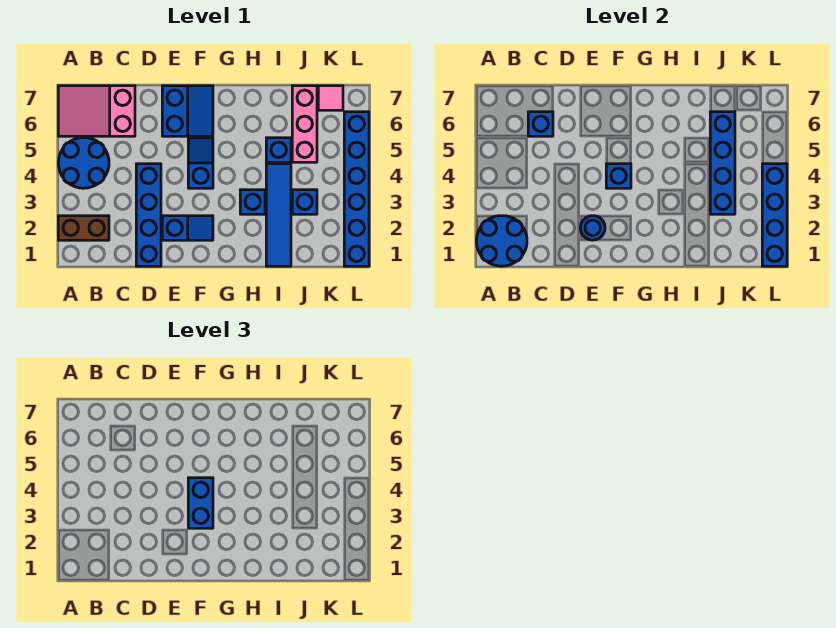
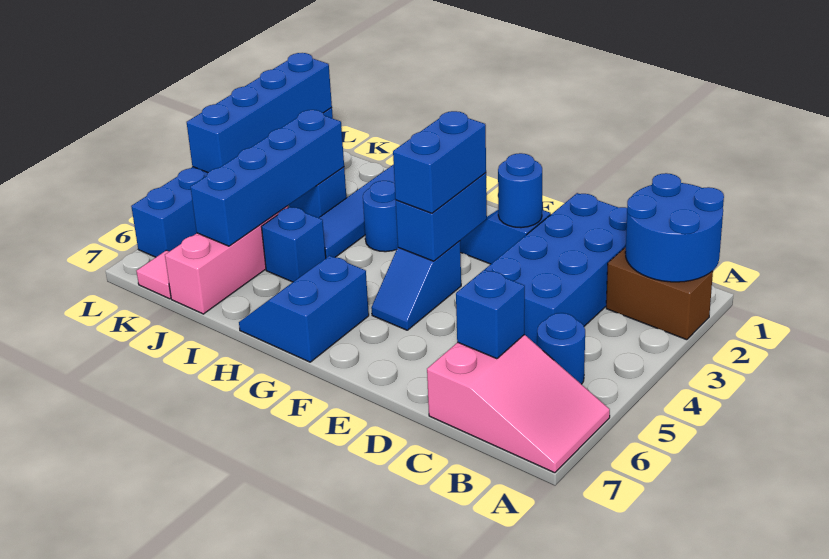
blue 2x2 round brick [58,138,109,188] -> blue 1x1 round brick [537,313,585,384]
blue 1x4 brick [136,164,161,266] -> blue 2x4 brick [485,193,627,345]
blue 2x2 slope [162,86,213,136] -> blue 2x2 slope moved to [239,256,369,362]
blue 1x1 brick [606,164,631,188] -> blue 1x2 brick [396,173,487,261]
blue 1x1 brick [240,190,265,214] -> blue 1x1 round brick [363,181,398,252]

